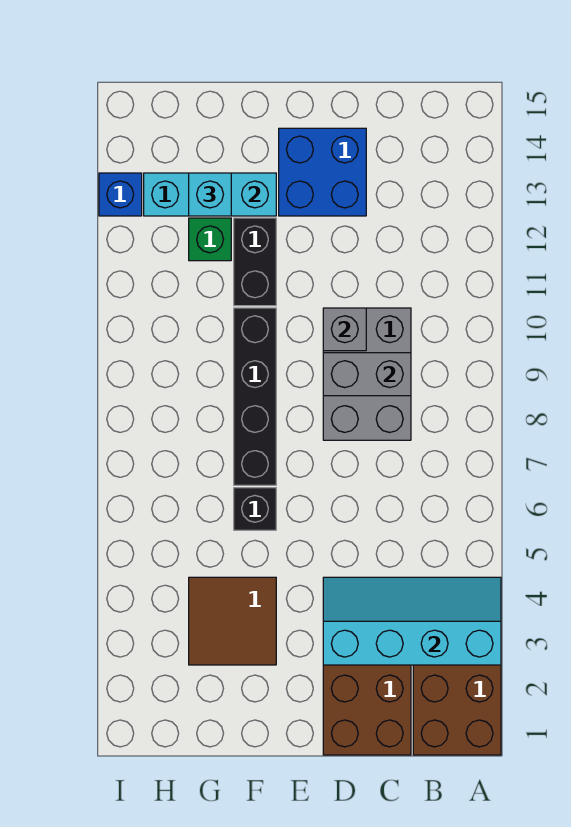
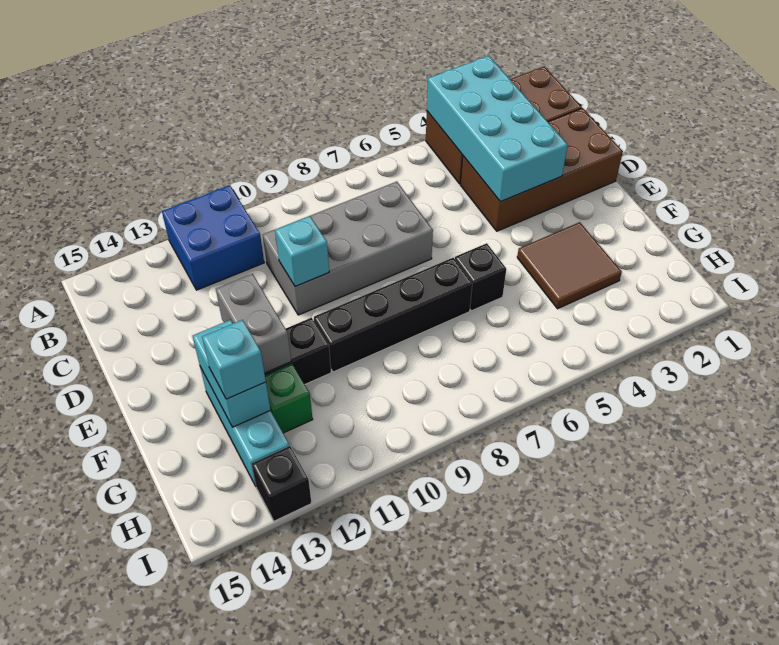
cyan 2x4 slope [323,577,501,665] -> cyan 2x4 brick [427,56,568,202]
grey 2x3 brick [323,308,411,440] -> grey 2x4 brick [263,182,433,315]
grey 1x2 brick [323,353,411,396] -> grey 1x2 brick moved to [216,274,291,373]
grey 1x1 brick [323,308,366,351] -> cyan 1x1 brick [275,216,329,287]
blue 2x2 brick [279,128,366,216] -> blue 2x2 brick moved to [162,185,264,290]
blue 1x1 brick [99,173,142,216] -> black 1x1 brick [252,446,311,521]

